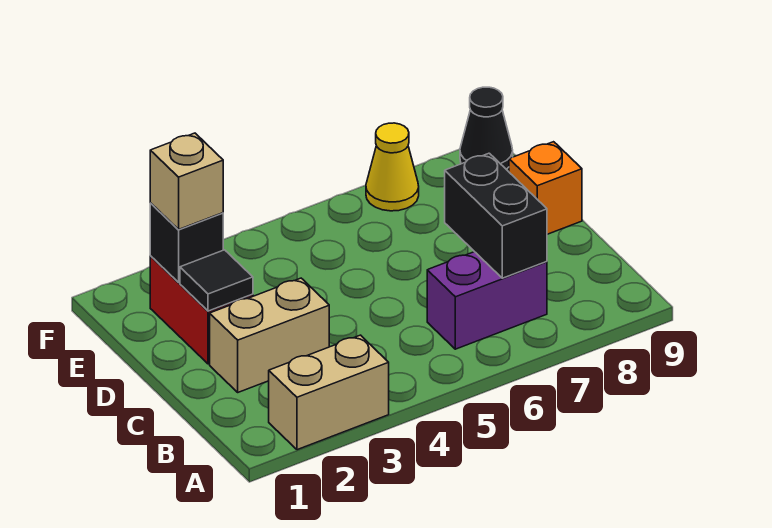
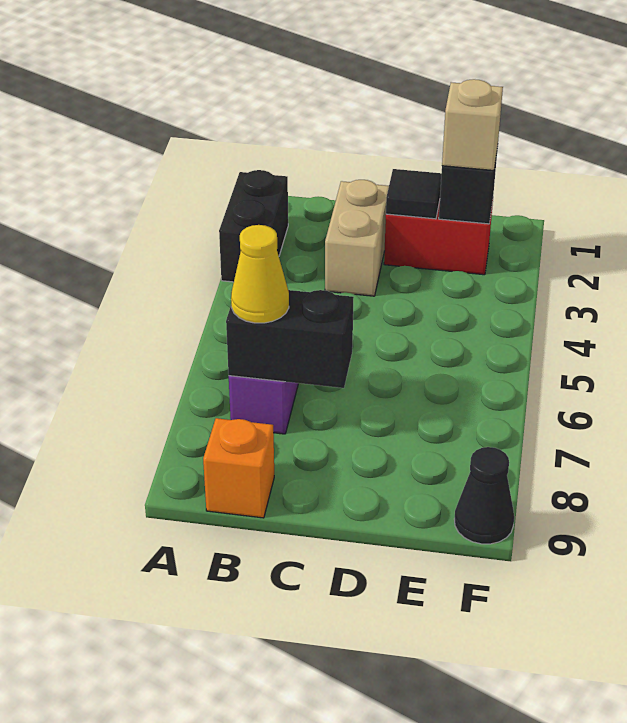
tan 1x2 brick [269,335,389,450] -> black 1x2 brick [219,170,288,282]
orange 1x1 brick [509,142,582,234] -> orange 1x1 brick moved to [203,418,274,518]
yellow 1x1 cone [366,123,419,211] -> yellow 1x1 cone moved to [231,225,289,323]

